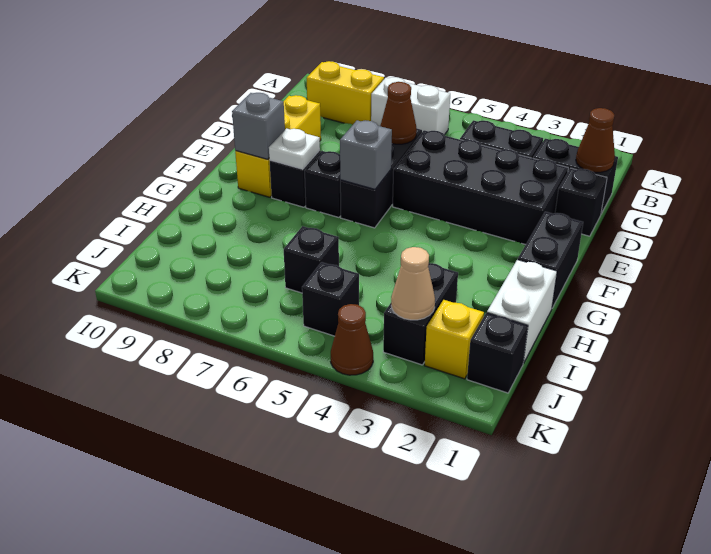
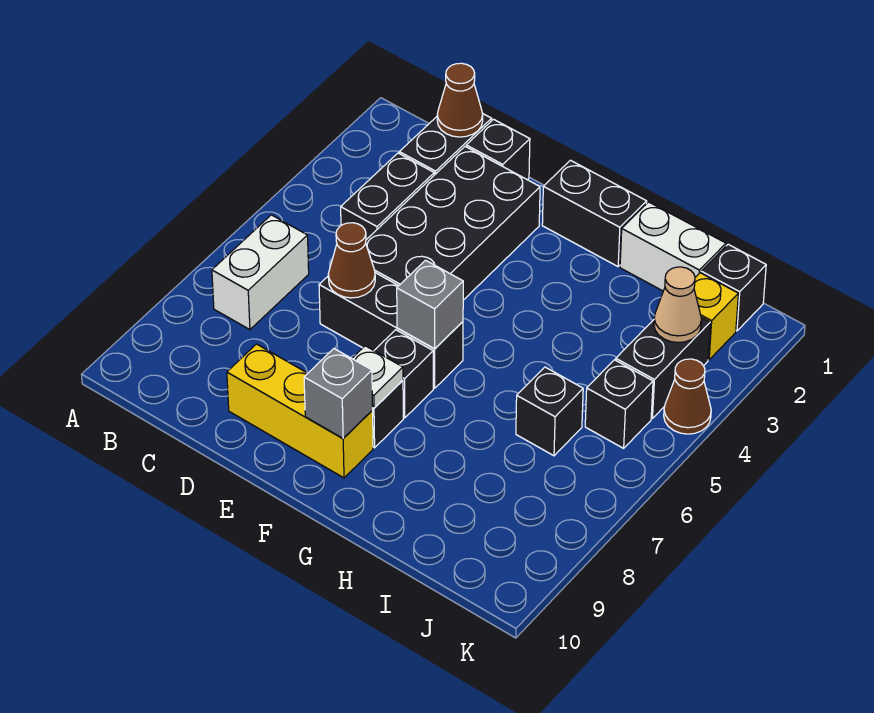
yellow 1x2 brick [307,61,384,125] -> none
black 1x2 brick [383,263,458,365] -> black 1x2 brick turned to [616,318,710,419]

